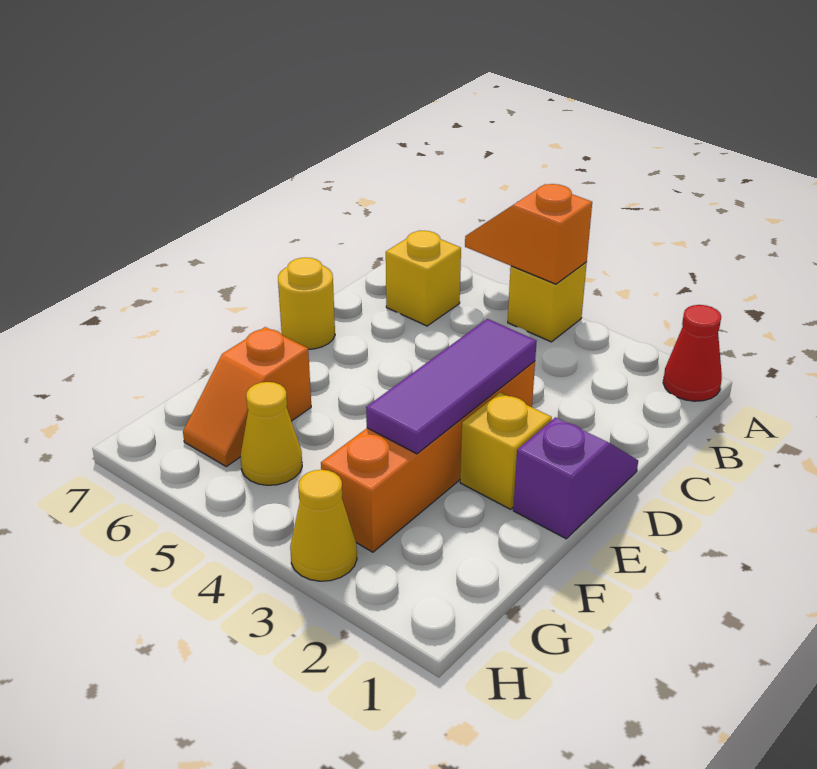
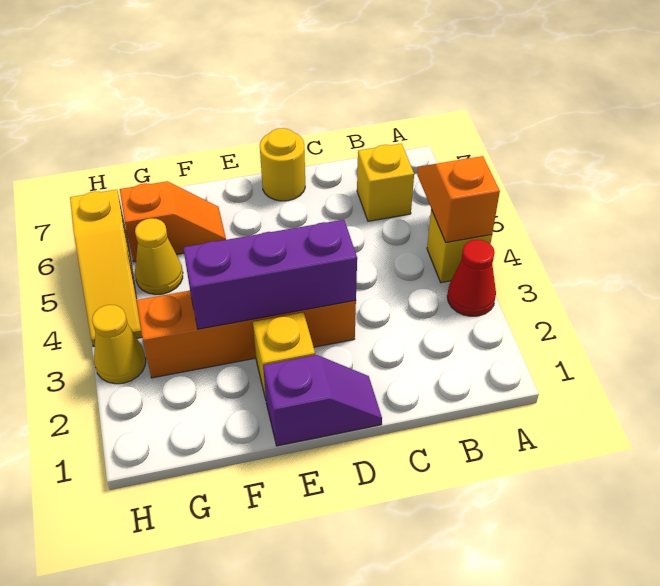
red 1x1 cone [663,305,722,401] -> red 1x1 cone moved to [447,240,496,316]
purple 1x3 tile [366,319,537,454] -> purple 1x3 brick [183,220,357,329]
orange 1x2 slope [183,327,311,466] -> orange 1x2 slope turned to [120,181,226,262]
none -> yellow 1x3 slope [70,190,142,346]

